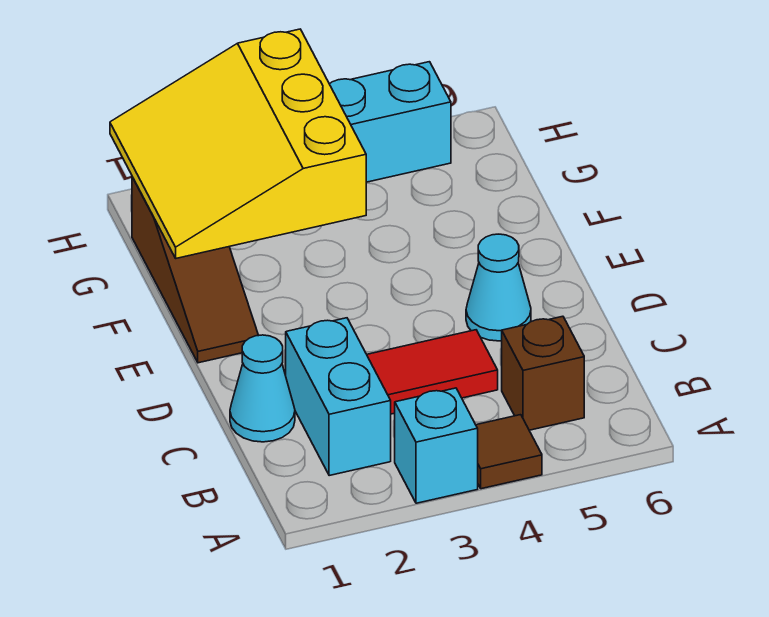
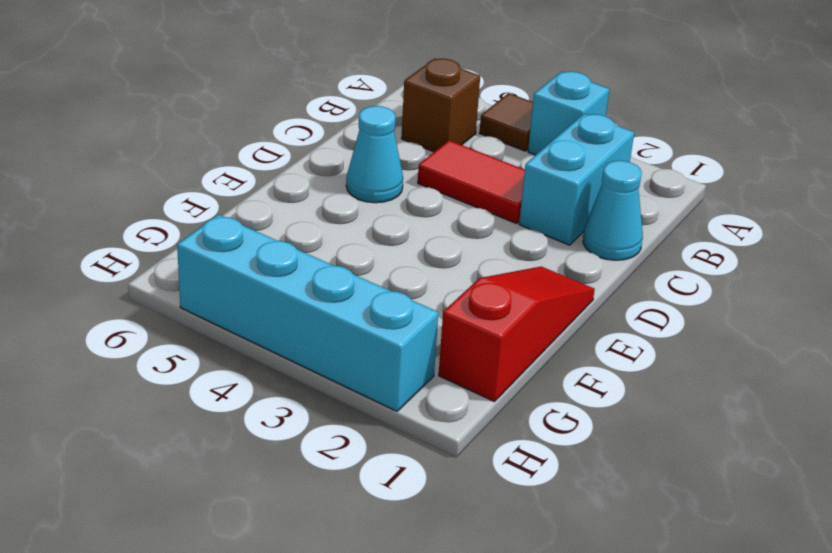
brown 1x3 slope [132,177,259,363] -> red 1x3 slope [439,267,595,402]
yellow 3x3 slope [110,29,366,258] -> none

